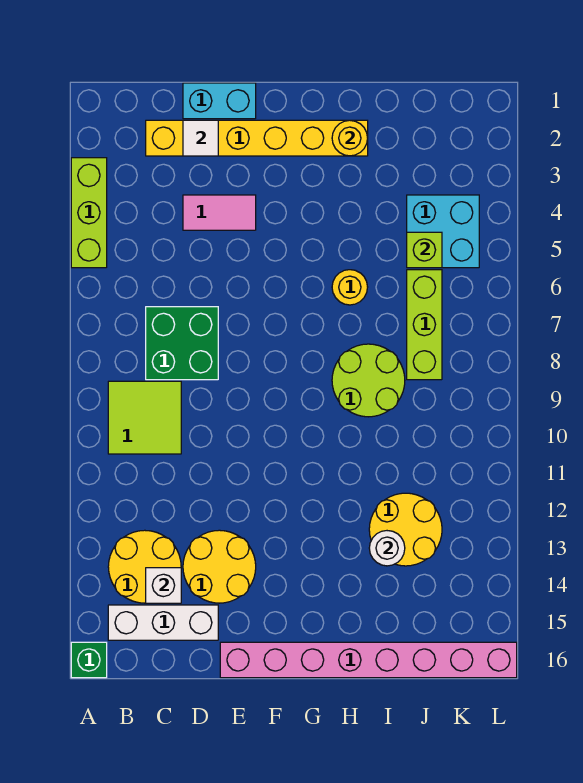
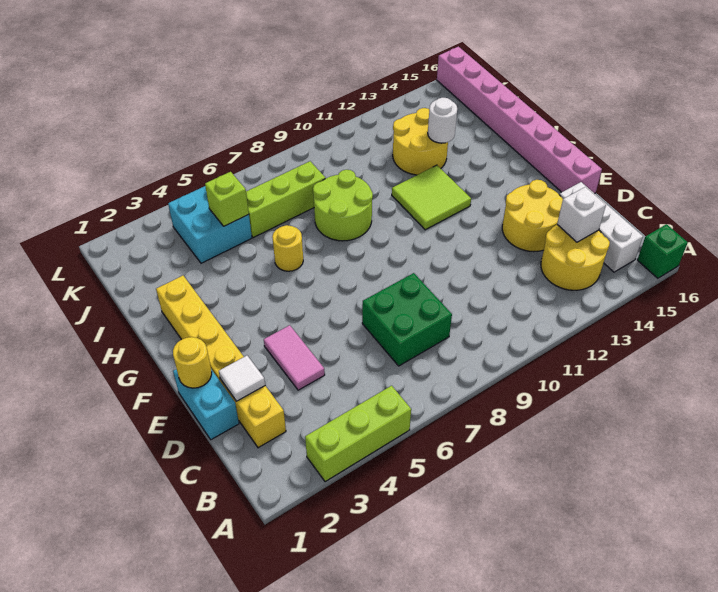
lime 2x2 tile [108,381,181,454] -> lime 2x2 tile moved to [392,165,471,230]
yellow 1x1 round brick [332,120,368,156] -> yellow 1x1 round brick moved to [173,337,212,388]

